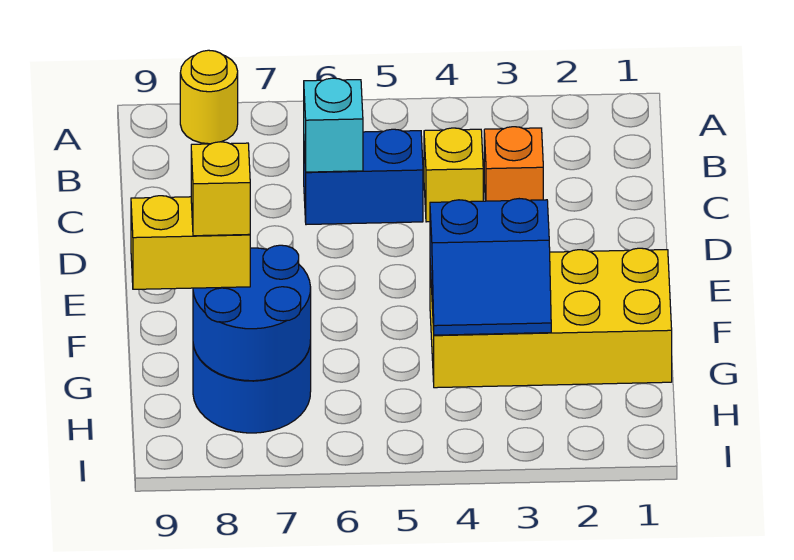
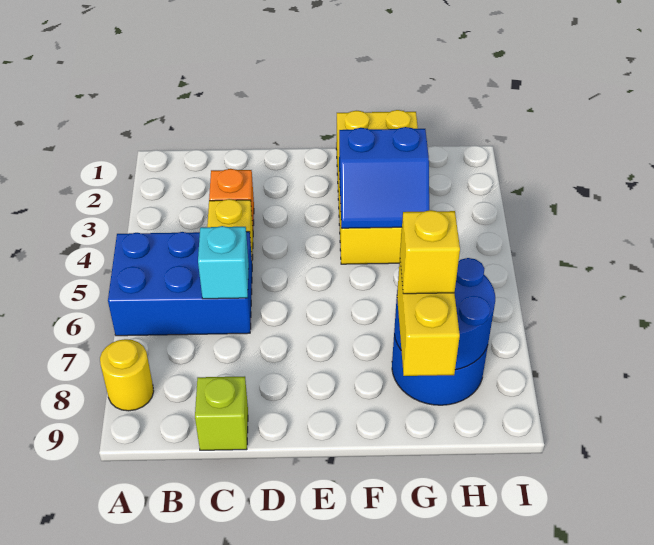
blue 1x2 brick [304,129,423,225] -> blue 2x3 brick [108,232,252,336]
none -> lime 1x1 brick [195,376,248,450]
blue 2x2 slope [430,199,551,335] -> blue 2x2 slope turned to [339,127,429,228]

